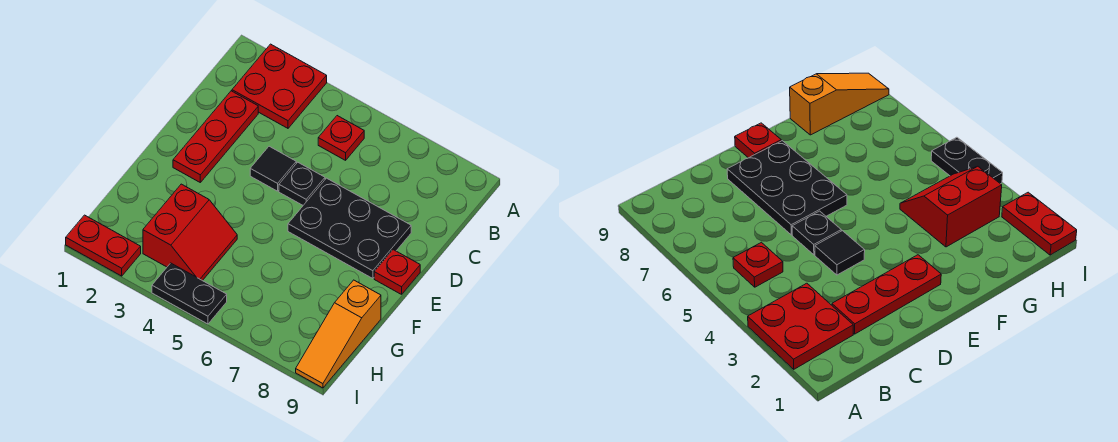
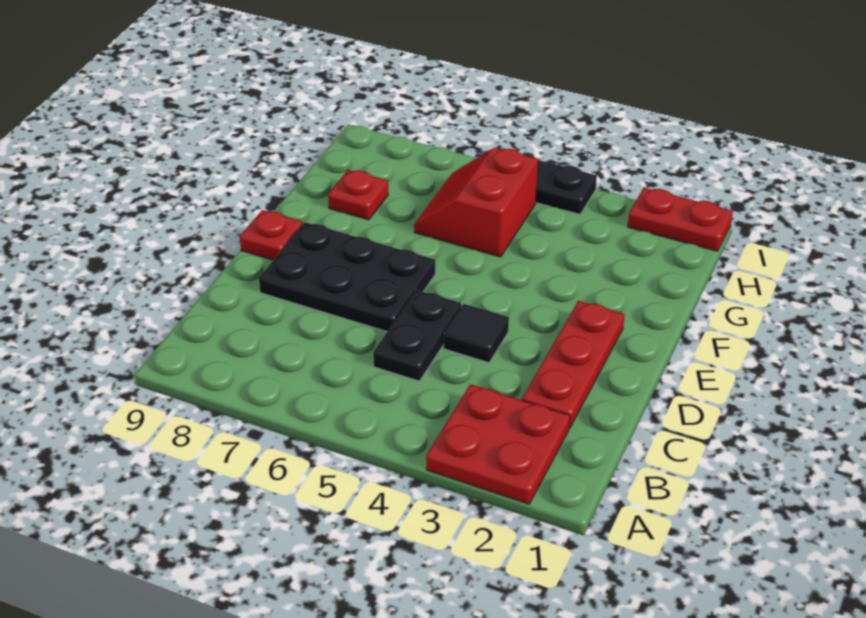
red 1x1 plate [318,116,364,160] -> red 1x1 plate moved to [328,170,388,220]
black 1x1 plate [279,162,325,205] -> black 1x2 plate [373,290,461,381]
red 2x2 slope [143,184,237,281] -> red 2x2 slope moved to [414,148,538,257]
orange 1x3 slope [296,280,381,388] -> none

